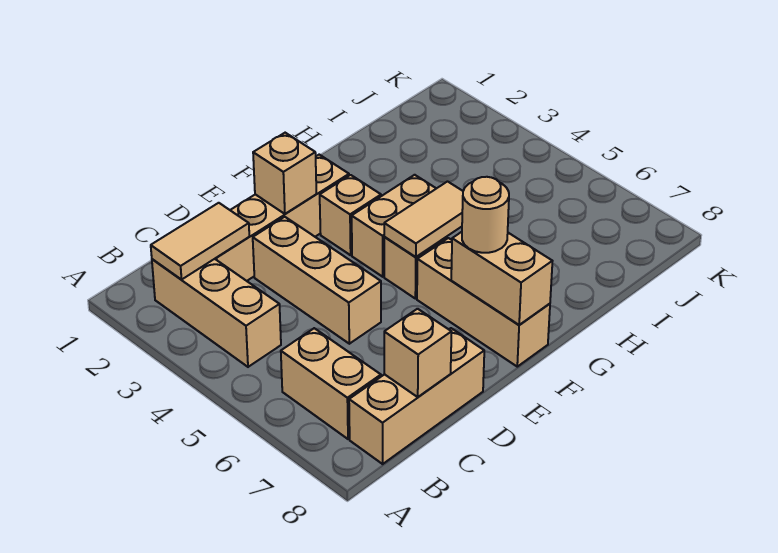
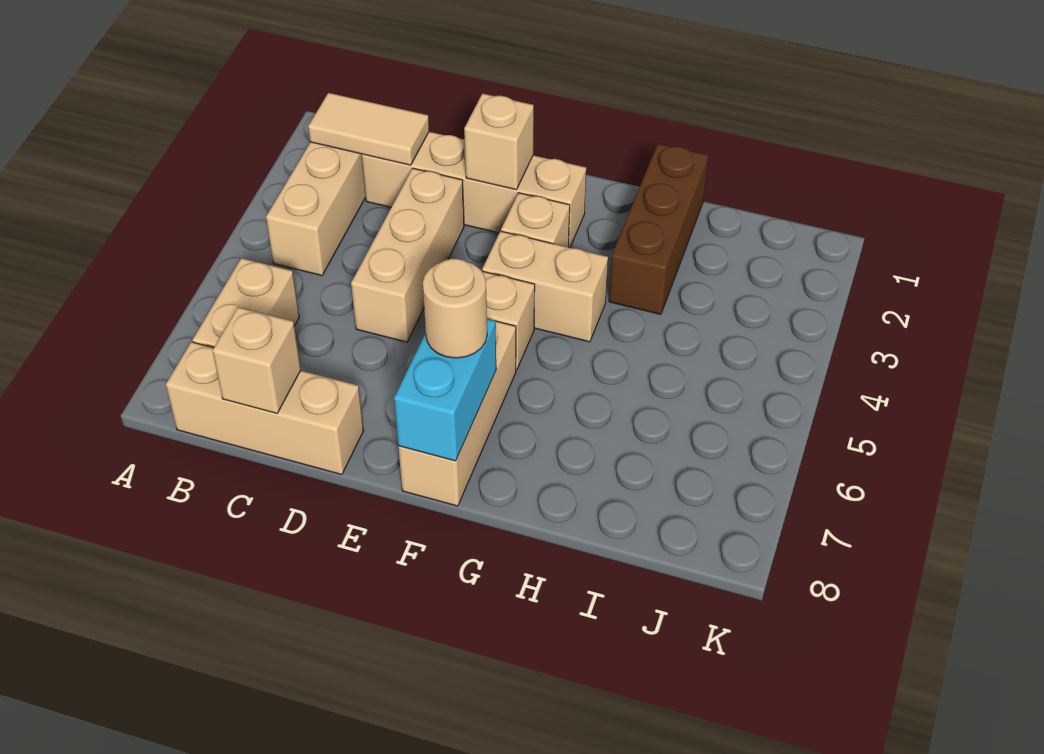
tan 1x2 tile [384,182,463,257] -> none
tan 1x2 brick [451,232,552,325] -> cyan 1x2 brick [394,319,496,461]
none -> brown 1x3 brick [609,144,708,315]

